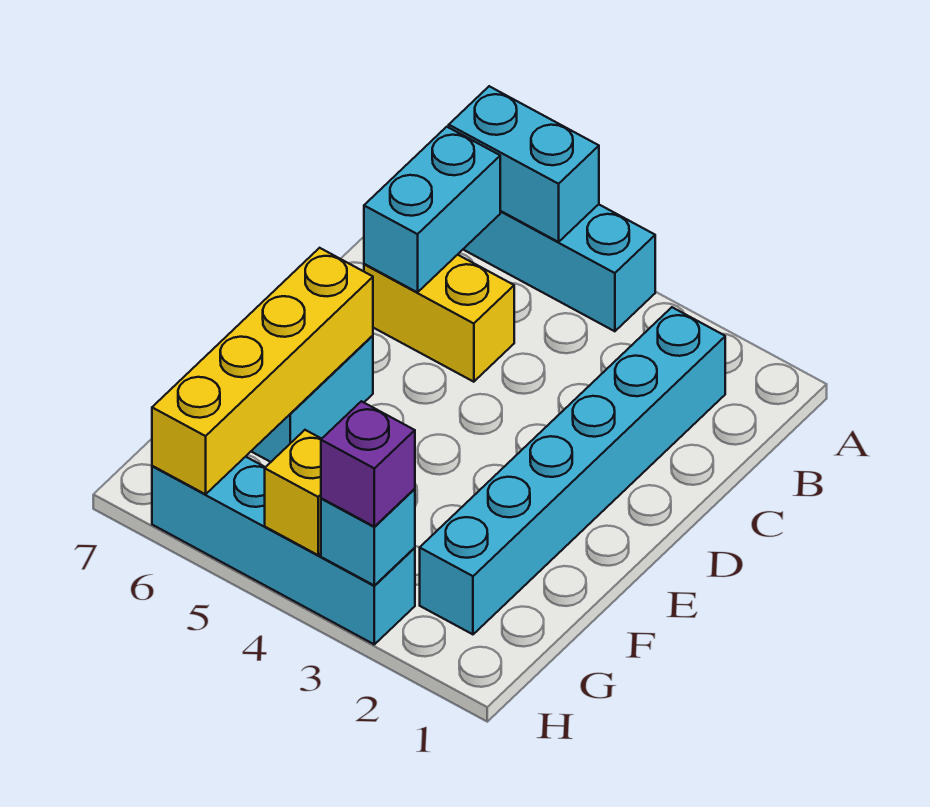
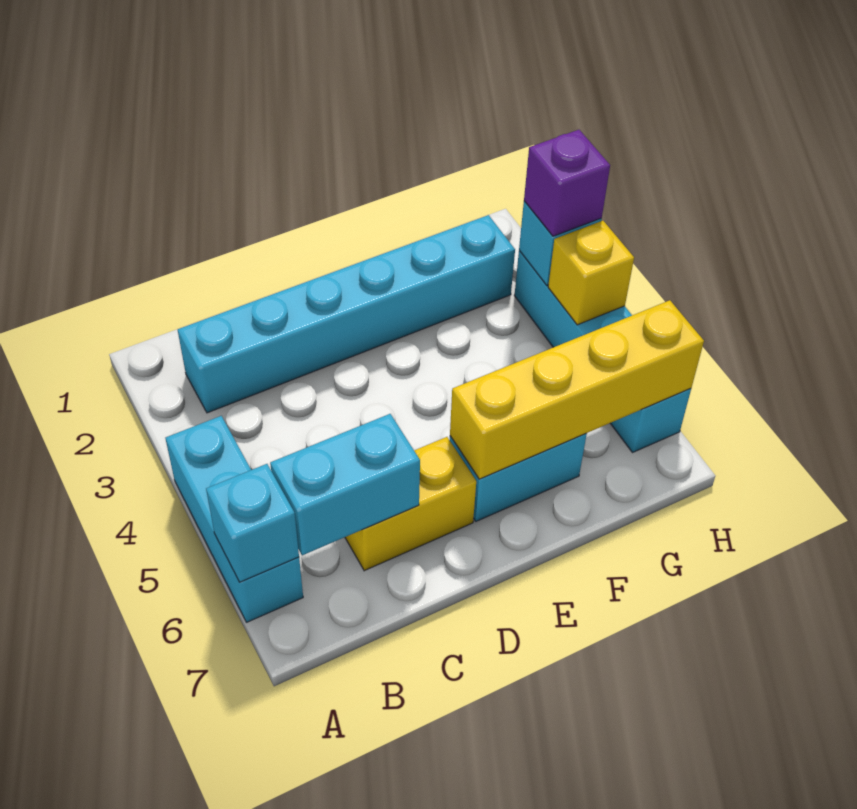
cyan 1x2 brick [449,86,599,242] -> cyan 1x1 brick [206,464,299,582]
yellow 1x2 brick [364,255,514,382] -> yellow 1x2 brick turned to [345,437,476,571]

